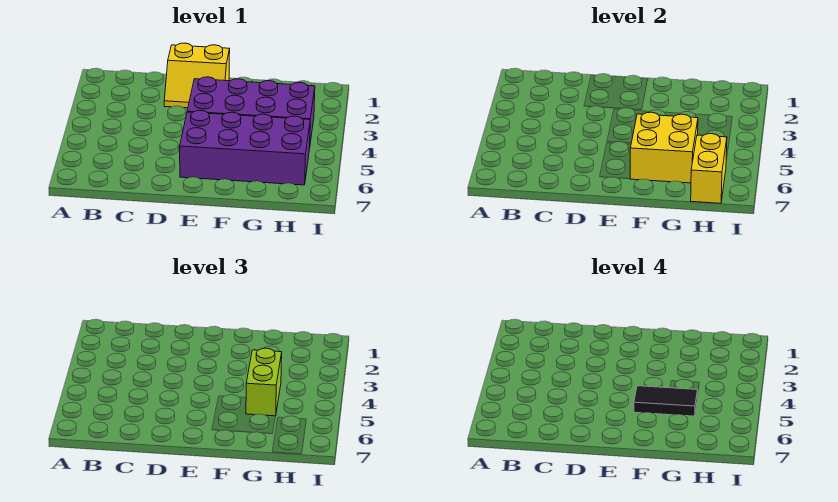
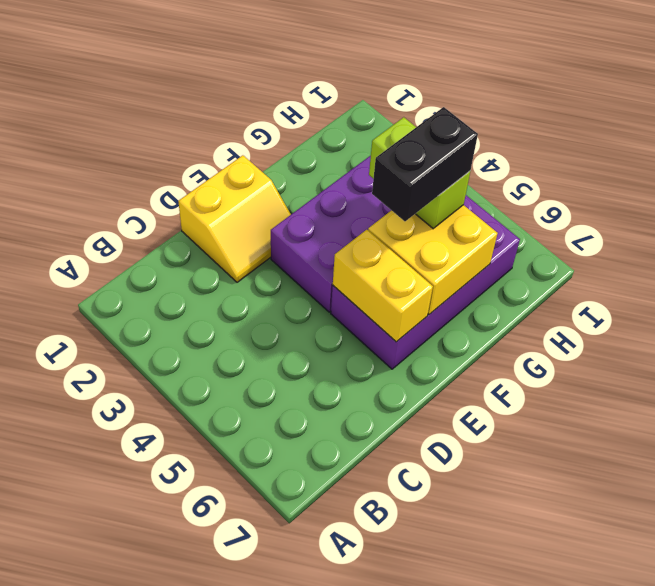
black 1x2 tile [634,386,698,416] -> black 1x2 brick [372,107,478,221]
yellow 1x2 brick [691,134,727,203] -> yellow 1x2 brick moved to [333,230,433,342]

